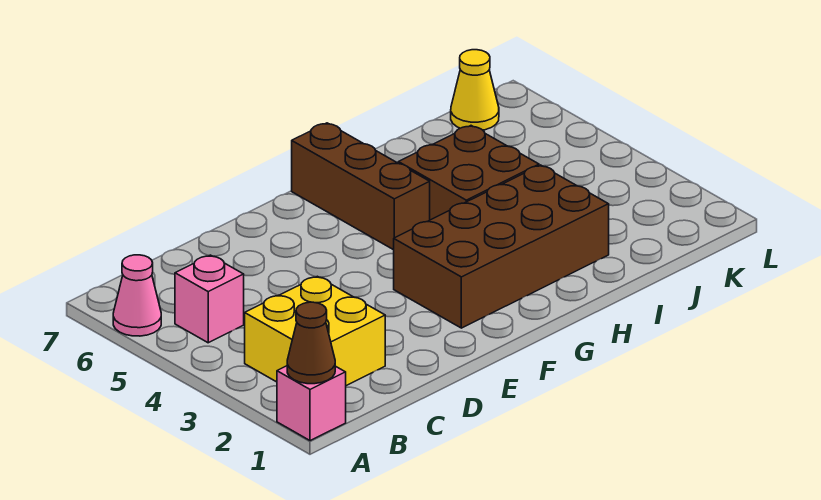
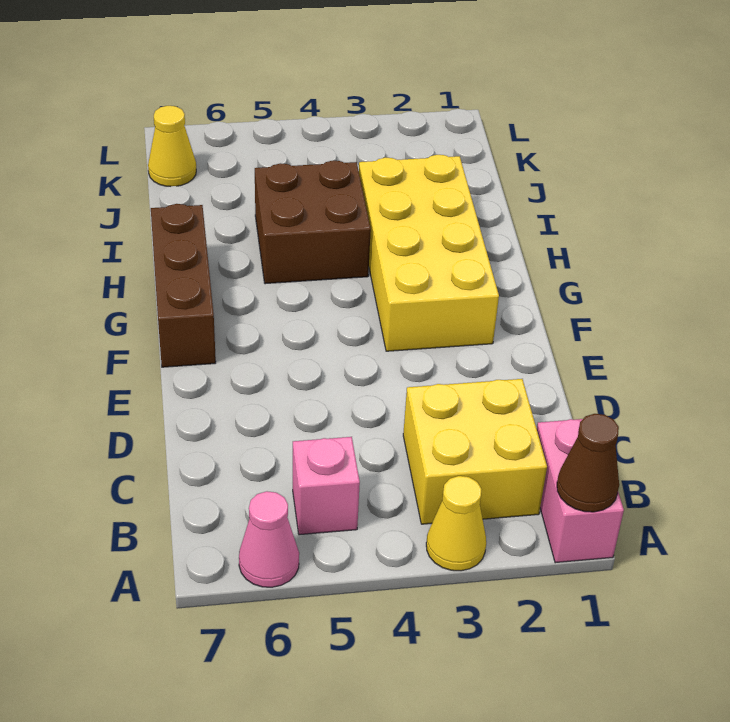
pink 1x1 brick [277,366,346,441] -> pink 1x2 brick [537,419,624,563]
none -> yellow 1x1 cone [426,476,486,571]
brown 2x4 brick [394,165,609,328] -> yellow 2x4 brick [359,155,499,351]
brown 1x3 brick [292,123,430,250] -> brown 1x3 brick turned to [151,204,216,367]

